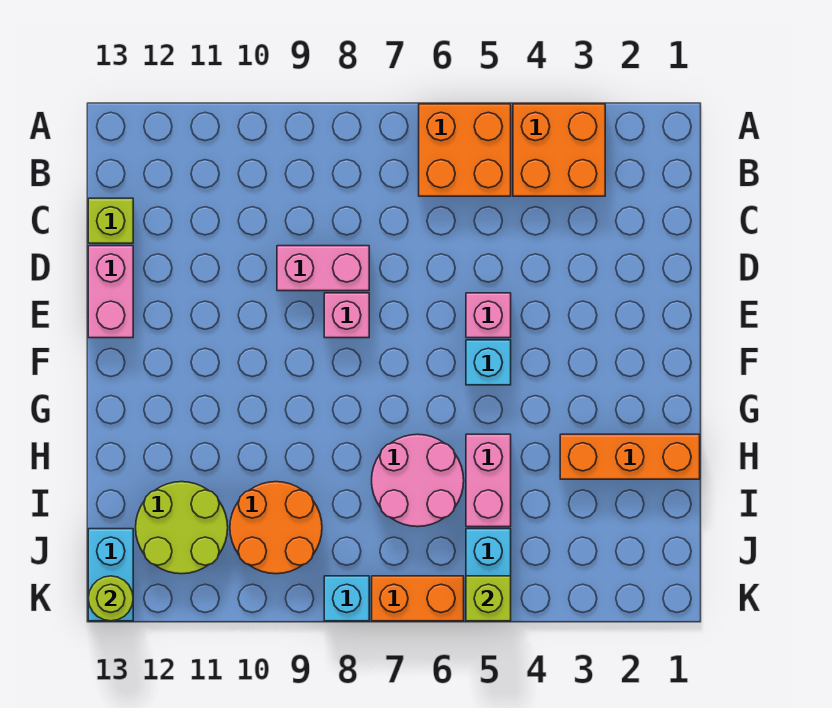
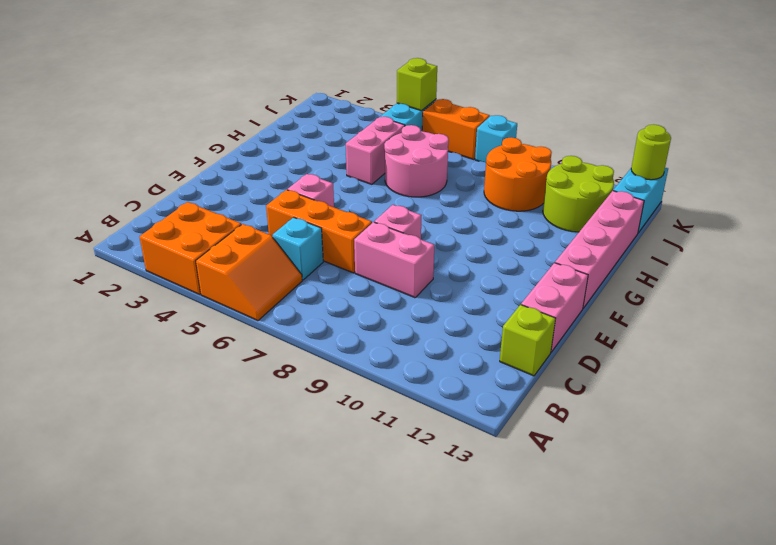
orange 2x2 brick [419,104,511,196] -> orange 2x2 slope [196,224,302,321]
cyan 1x1 brick [466,340,511,385] -> cyan 1x1 brick moved to [273,217,323,280]
none -> pink 1x4 brick [555,191,644,308]
orange 1x3 brick [560,434,700,479] -> orange 1x3 brick moved to [266,190,372,273]

